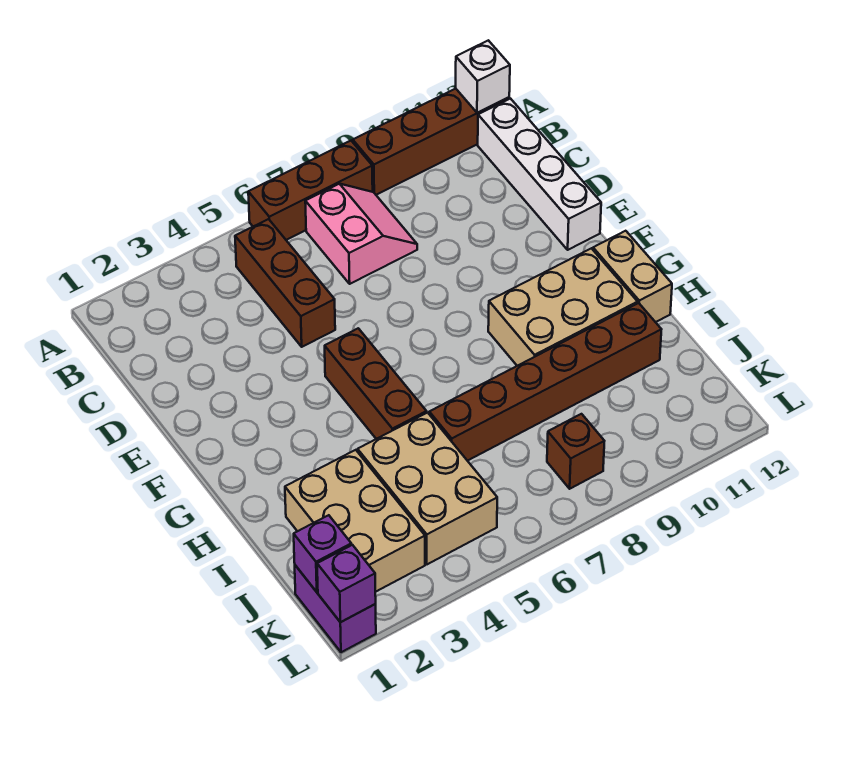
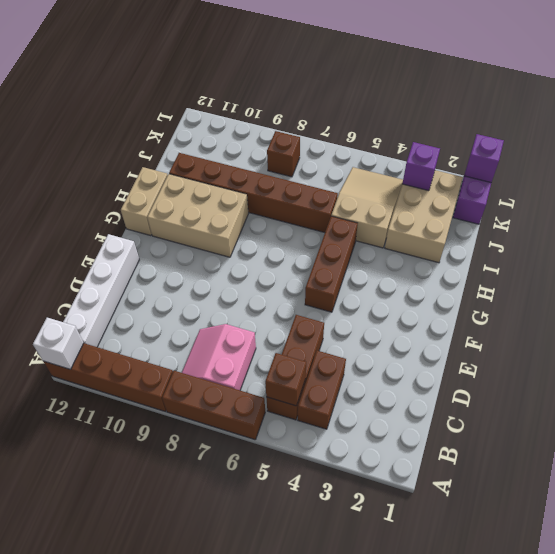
none -> brown 1x2 brick [298,351,346,429]
none -> brown 1x1 brick [265,353,306,406]
tan 2x3 brick [358,413,497,564] -> tan 2x3 slope [331,167,403,248]
purple 1x1 brick [294,515,351,592] -> purple 1x1 brick moved to [402,142,440,191]

